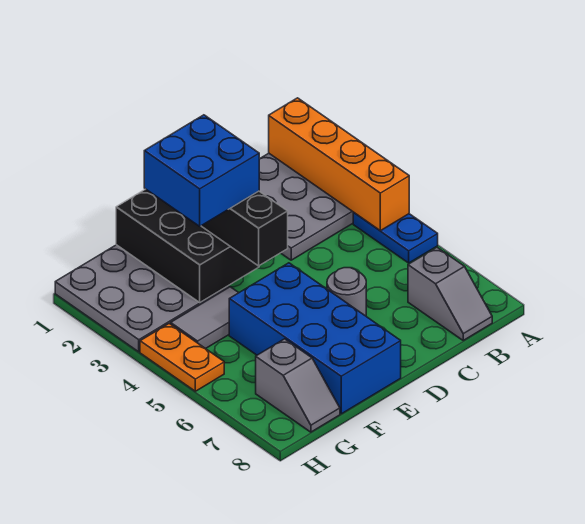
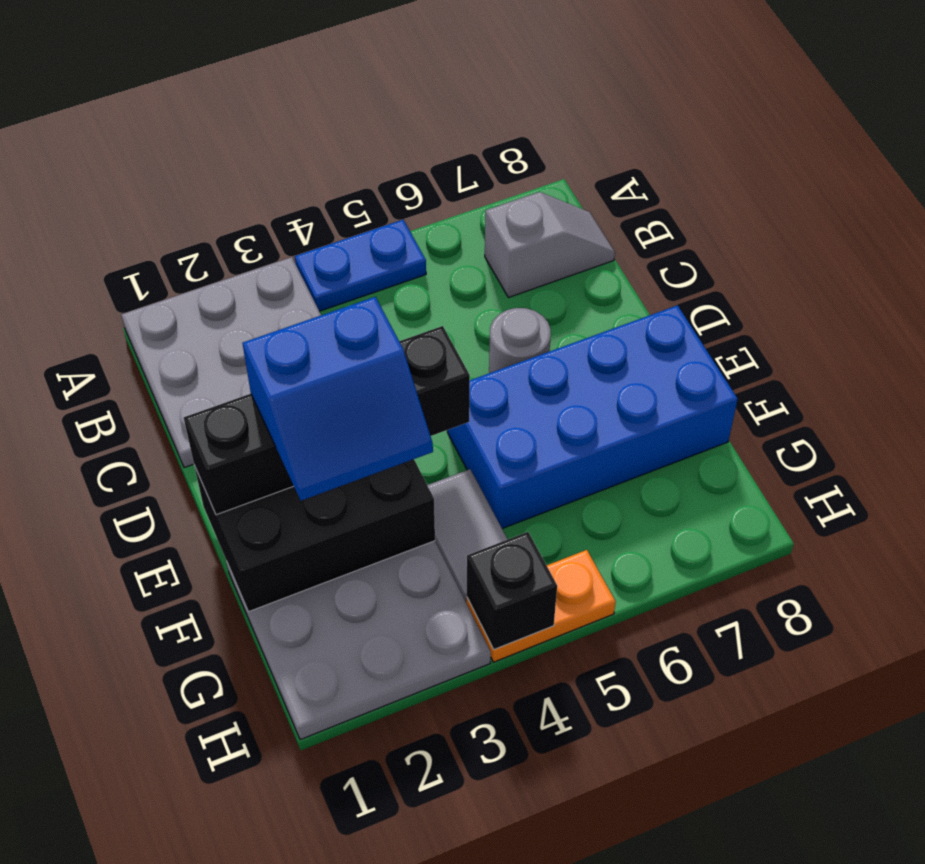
orange 1x4 brick [269,98,409,231] -> none
blue 2x2 brick [144,115,259,226] -> blue 2x2 slope [243,297,433,501]
grey 1x2 slope [256,339,340,432] -> none
none -> black 1x1 brick [467,532,557,650]

